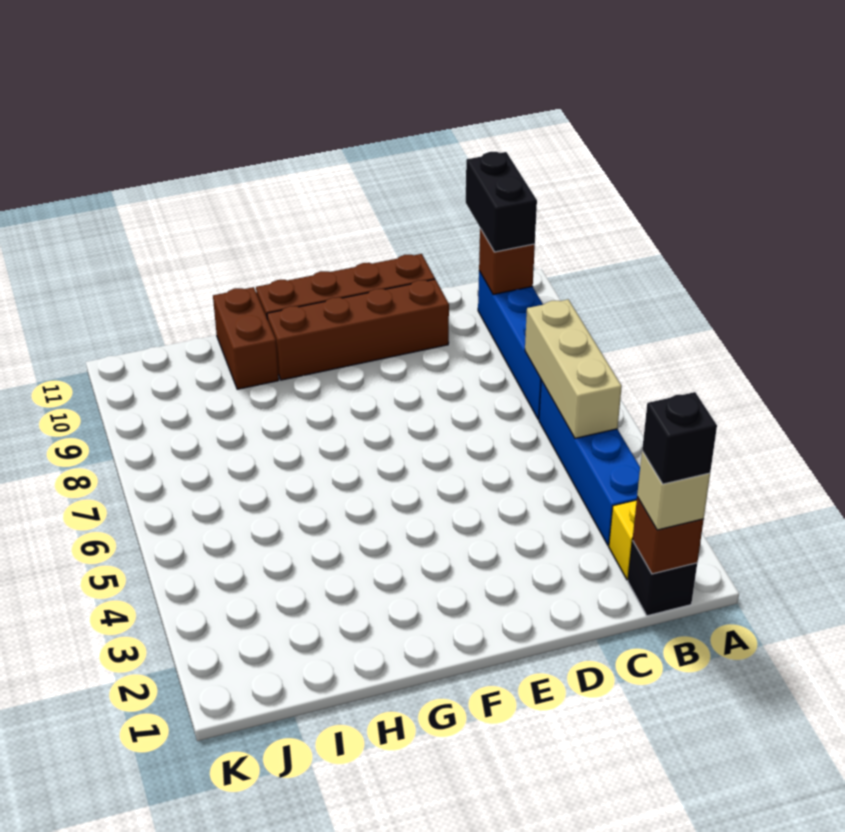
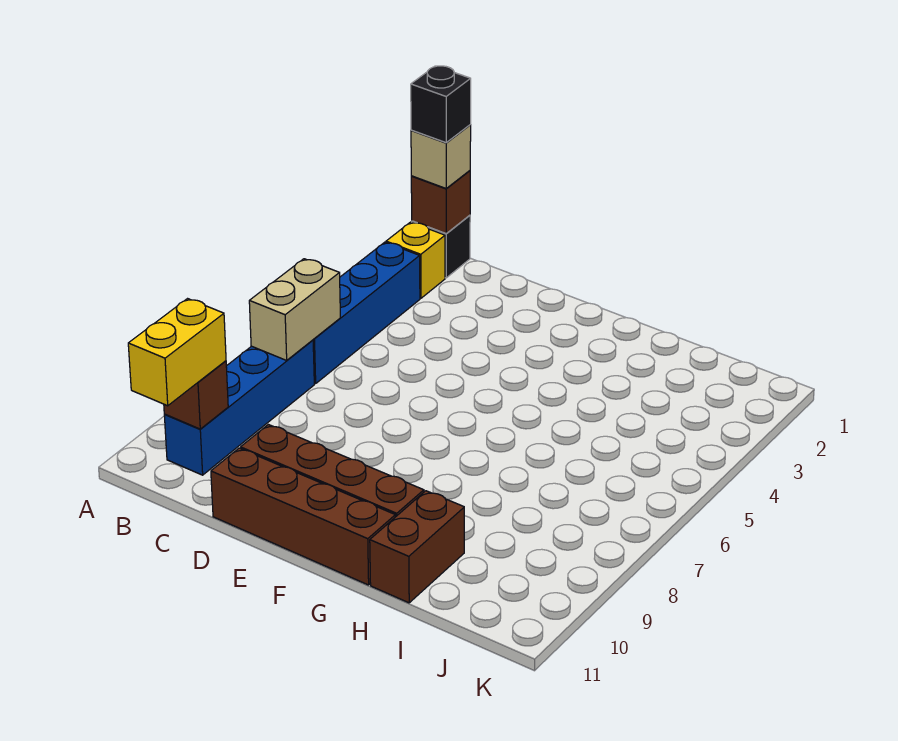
tan 1x3 brick [525,299,622,438] -> tan 1x2 brick [249,259,340,360]
black 1x2 brick [466,152,537,252] -> yellow 1x2 brick [128,299,226,406]

